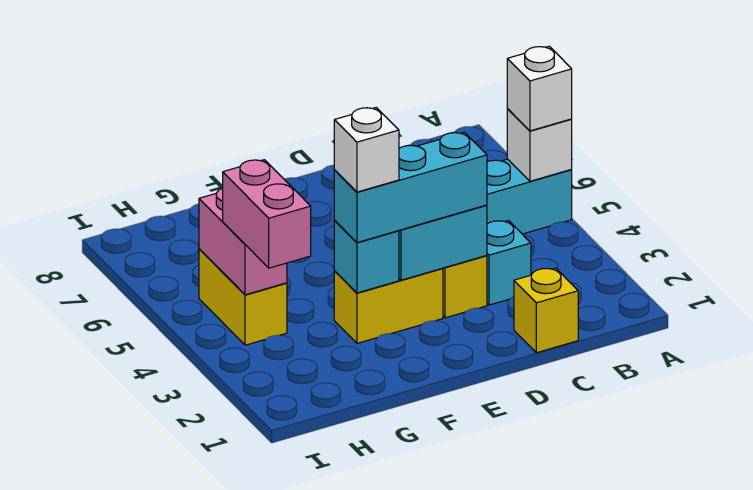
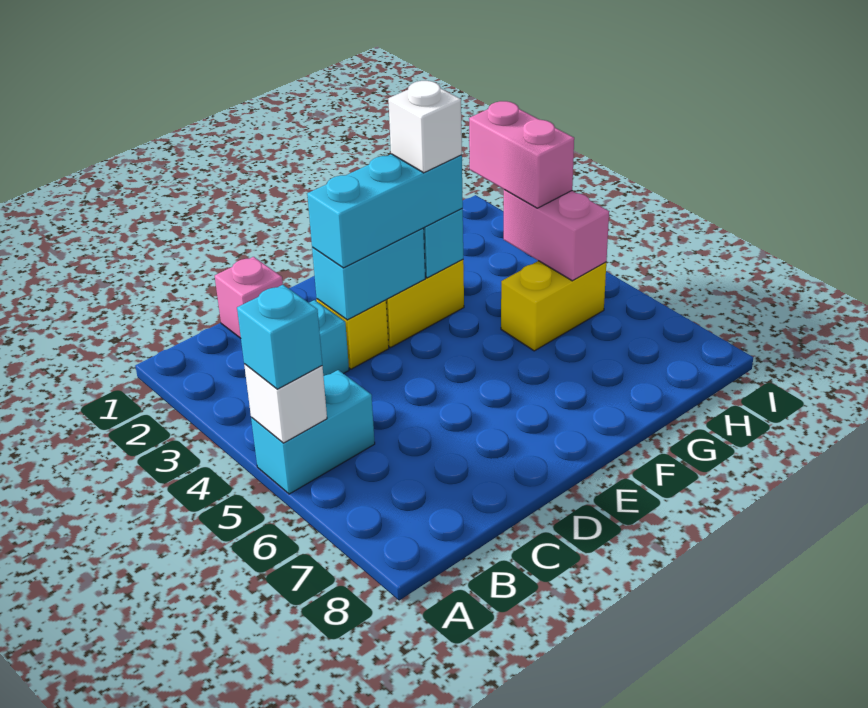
white 1x1 brick [507,46,572,131] -> cyan 1x1 brick [237,285,322,389]
yellow 1x1 brick [514,268,578,353] -> pink 1x1 brick [215,257,283,338]
yellow 1x2 brick [199,249,287,345] -> yellow 1x2 brick turned to [501,261,606,351]

